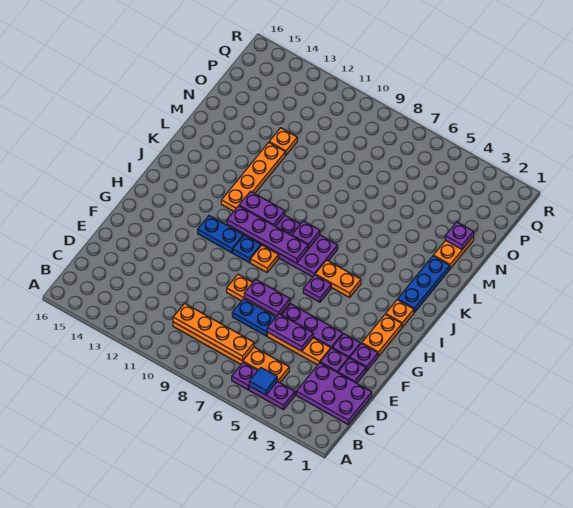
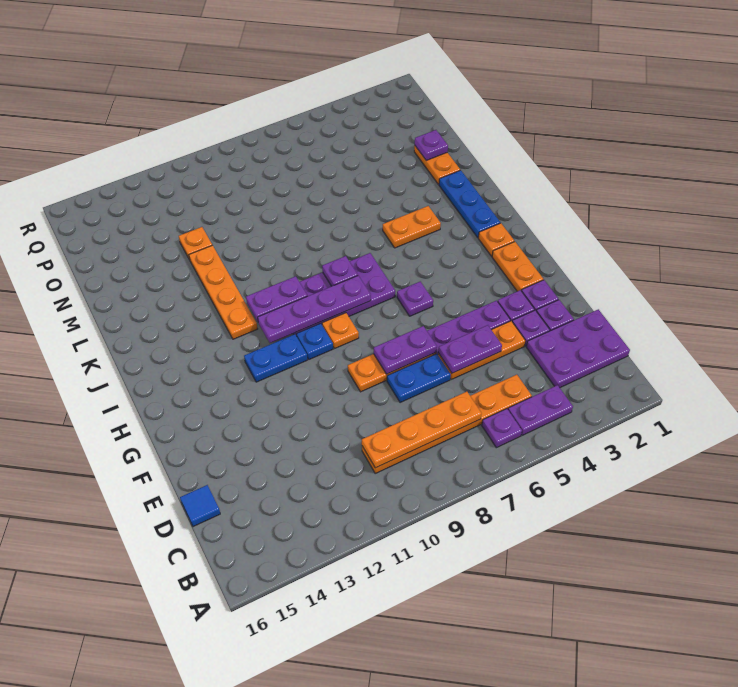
blue 1x1 tile [249,368,277,395] -> blue 1x1 tile moved to [180,485,220,527]
orange 1x2 plate [315,260,361,298] -> orange 1x2 plate moved to [383,206,441,248]

